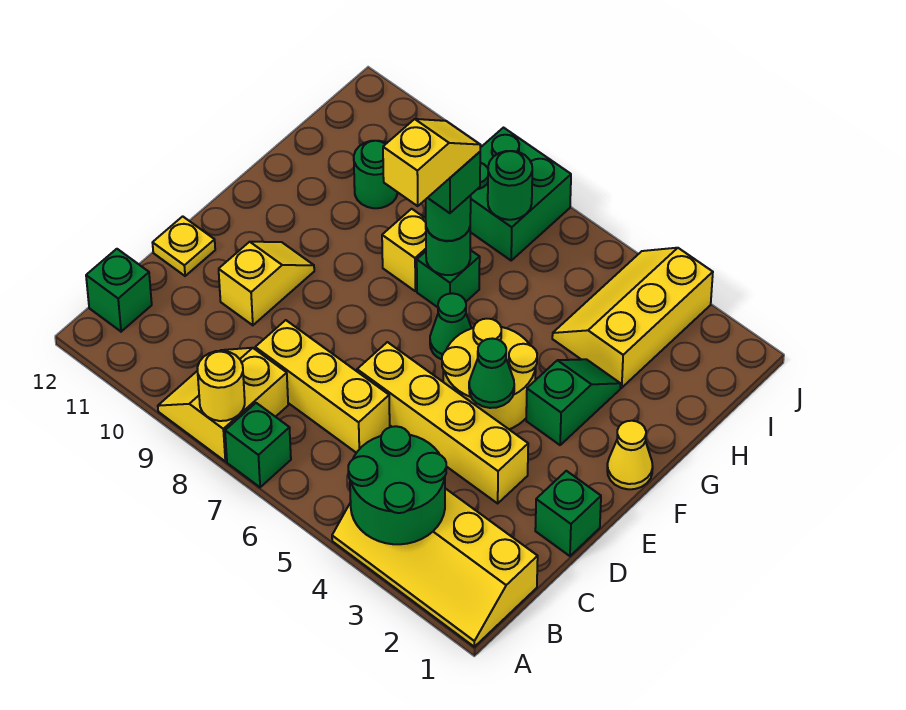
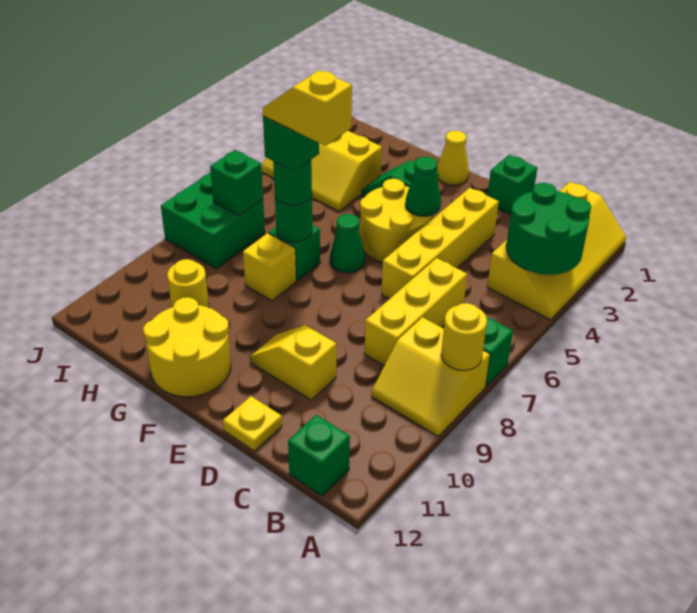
none -> yellow 2x2 round brick [143,297,231,397]
green 1x1 round brick [354,141,398,208] -> yellow 1x1 round brick [167,259,209,307]
green 1x1 round brick [488,151,532,220] -> green 1x1 brick [210,150,263,215]

